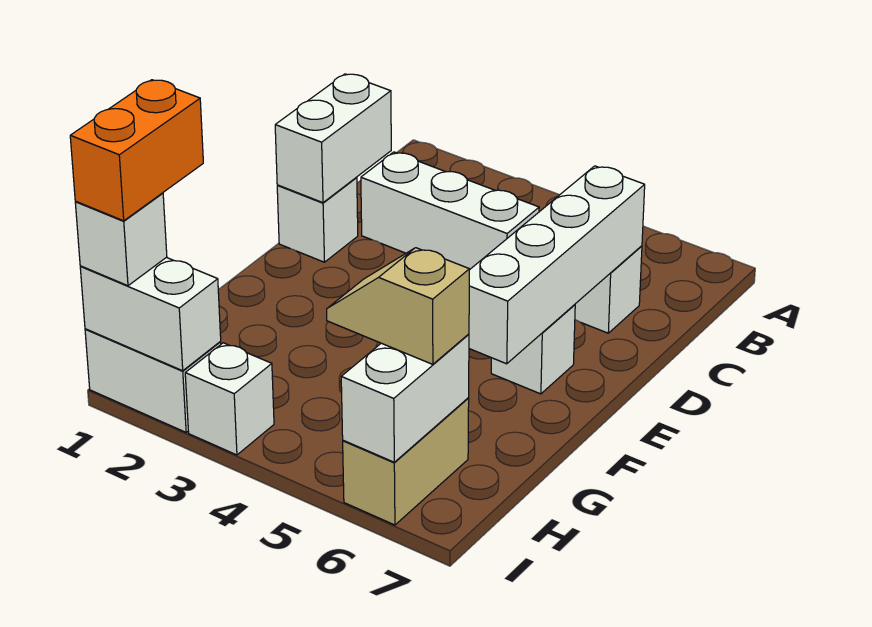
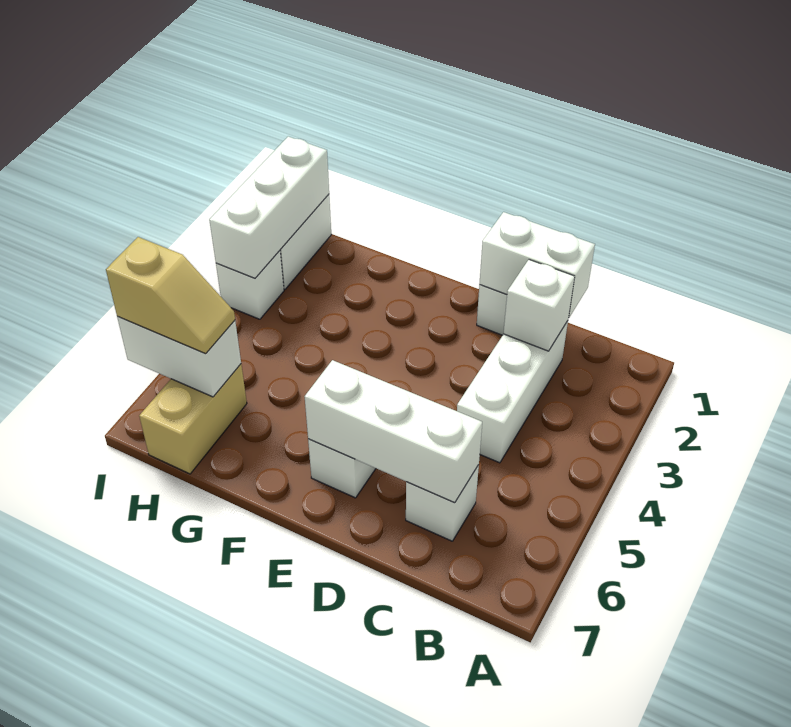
white 1x4 brick [469,166,645,364] -> white 1x3 brick [305,360,482,503]
orange 1x2 brick [70,80,203,221] -> none
tan 1x2 slope [327,248,469,364] -> tan 1x2 slope turned to [106,237,235,354]
tan 1x2 brick [343,398,469,525] -> tan 1x2 brick turned to [139,364,247,474]
white 1x2 brick [80,257,221,371] -> white 1x3 brick [209,136,329,278]
white 1x1 brick [75,193,167,286] -> white 1x1 brick moved to [503,260,575,351]

